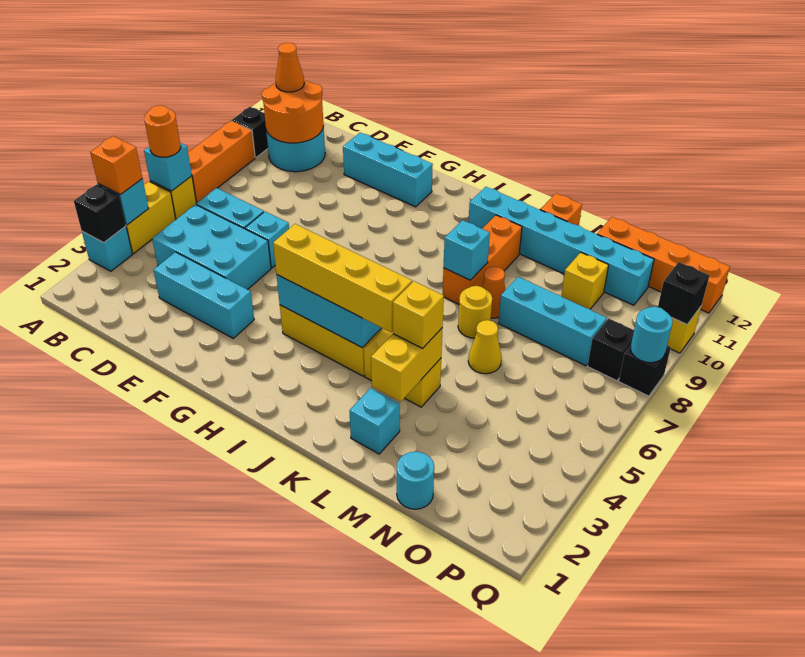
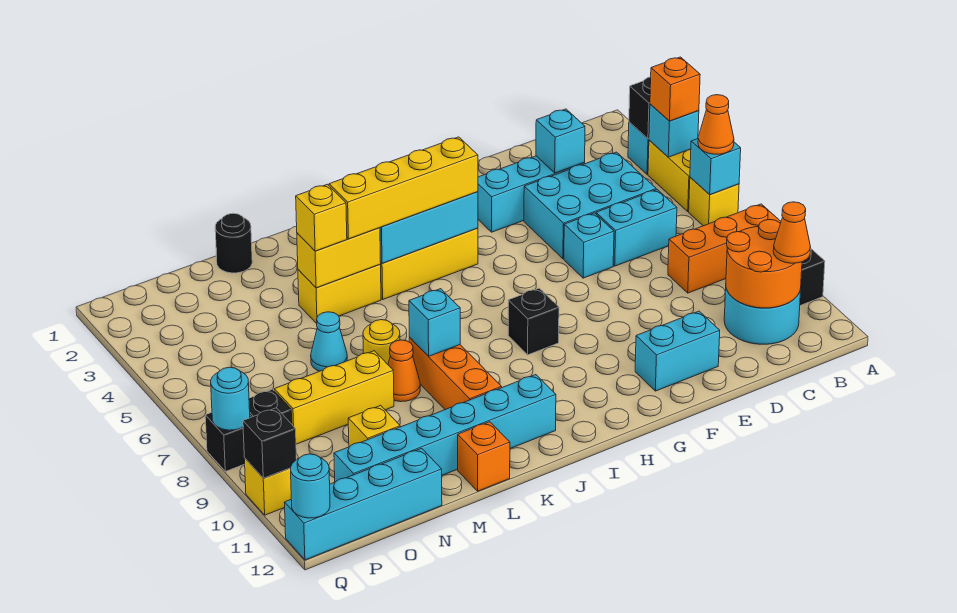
orange 1x1 round brick [144,105,181,157] -> orange 1x1 cone [698,95,734,154]
orange 1x3 brick [188,121,255,203] -> orange 1x3 brick turned to [668,204,781,293]
cyan 1x3 brick [343,133,433,207] -> cyan 1x2 brick [635,311,720,391]
none -> black 1x1 brick [508,288,559,355]
cyan 1x1 brick [349,388,400,454] -> cyan 1x1 brick moved to [536,109,585,173]
yellow 1x2 brick [371,328,443,402] -> yellow 1x2 brick turned to [297,228,381,288]
none -> black 1x1 round brick [215,213,252,273]
yellow 1x1 cone [468,320,502,374] -> cyan 1x1 cone [311,312,347,371]
cyan 1x3 brick [498,277,607,366] -> yellow 1x3 brick [274,351,394,444]
cyan 1x1 round brick [397,452,434,509] -> cyan 1x1 round brick moved to [290,454,330,518]
orange 1x4 brick [597,217,730,313] -> cyan 1x4 brick [284,448,442,560]

